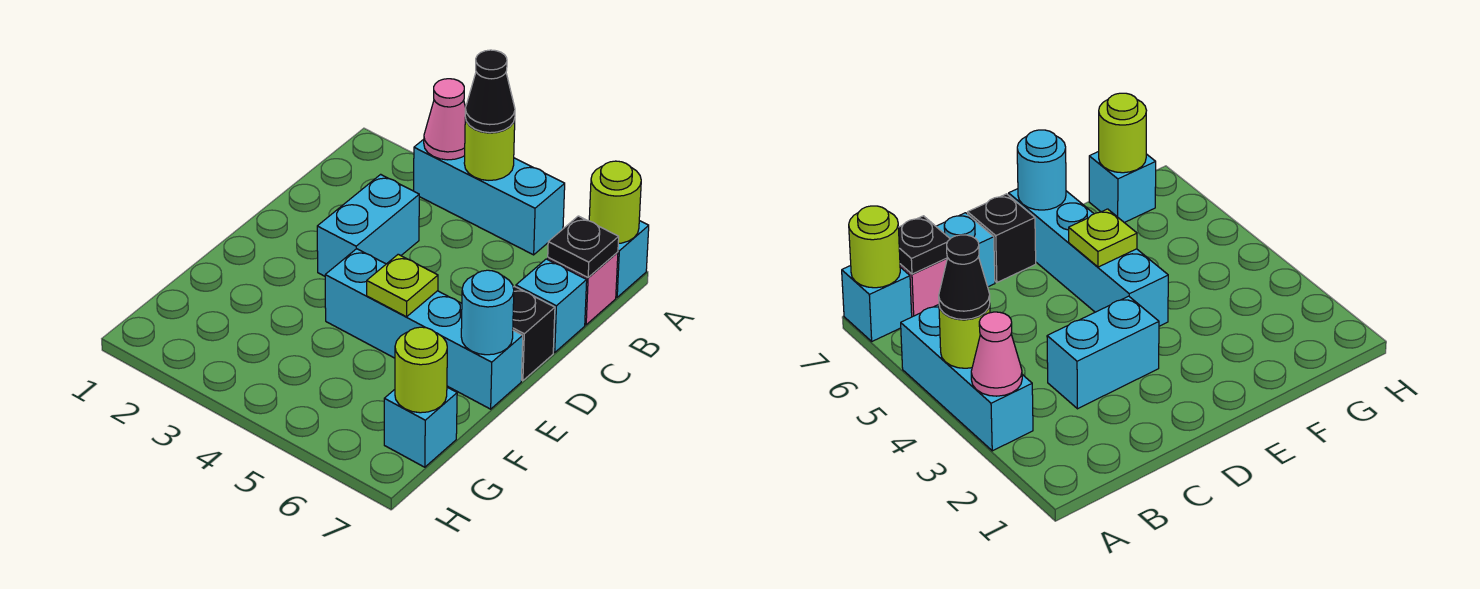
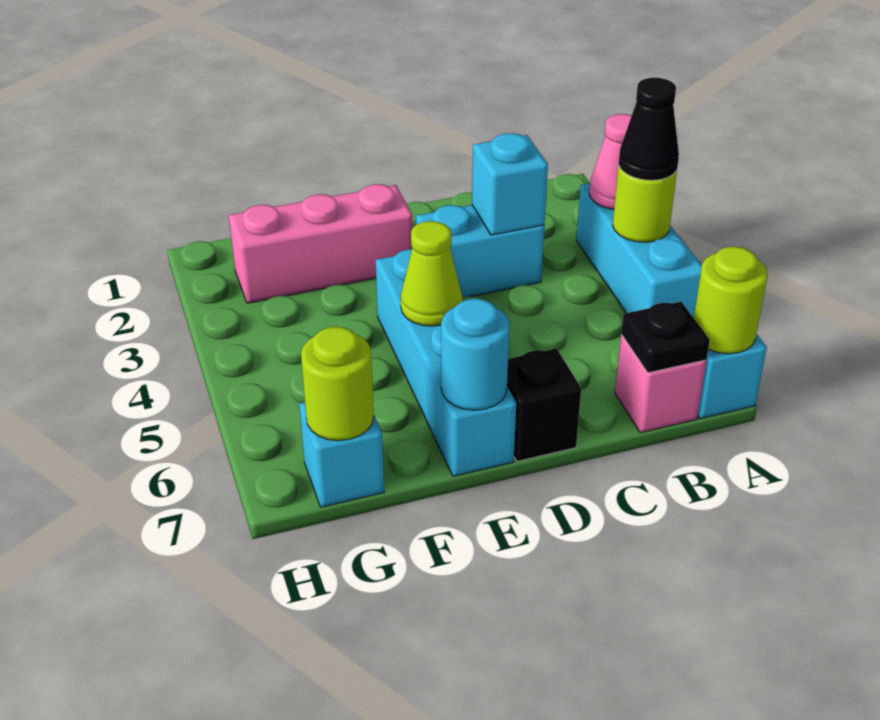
cyan 1x1 brick [516,259,587,352] -> cyan 1x1 brick moved to [472,133,548,235]
none -> pink 1x3 brick [229,184,413,303]
lime 1x1 plate [367,254,438,317] -> lime 1x1 cone [401,221,462,326]

